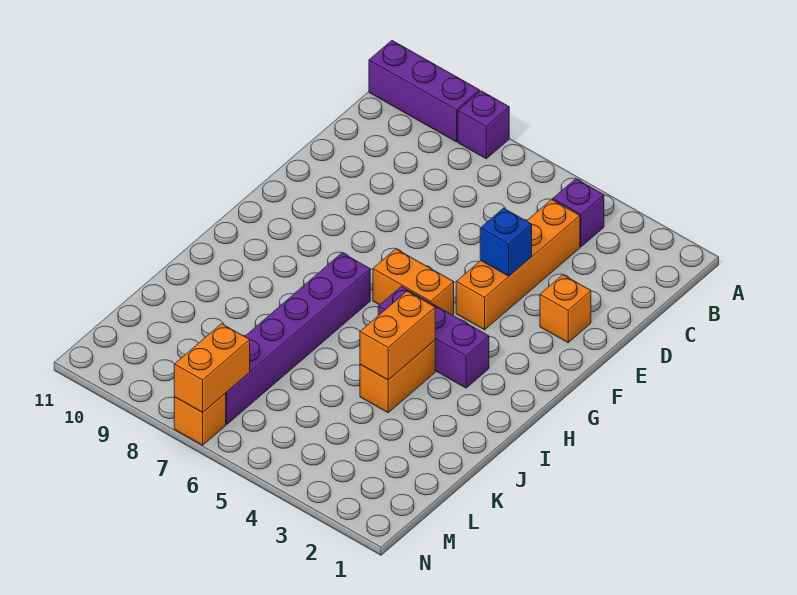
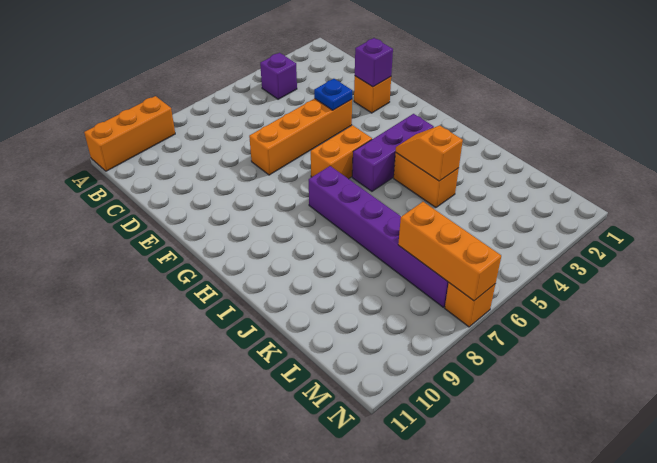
purple 1x1 brick [458,91,509,159] -> purple 1x1 brick moved to [355,38,393,87]
purple 1x3 brick [369,41,480,142] -> orange 1x3 brick [84,96,175,171]
orange 1x4 brick [456,200,580,330] -> orange 1x4 brick turned to [249,99,352,175]
blue 1x1 brick [480,208,532,276] -> blue 1x1 plate [314,79,352,110]
orange 1x2 brick [360,291,435,380] -> orange 1x2 slope [396,126,463,181]
orange 1x2 brick [174,324,250,412] -> orange 1x3 brick [398,202,501,301]

